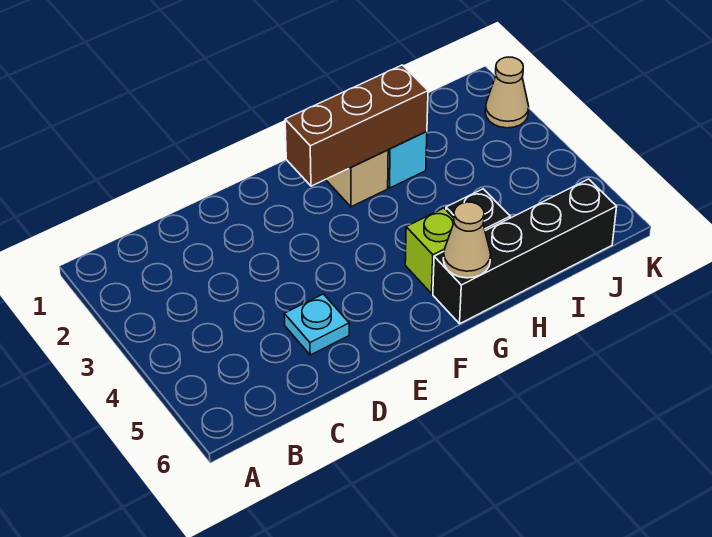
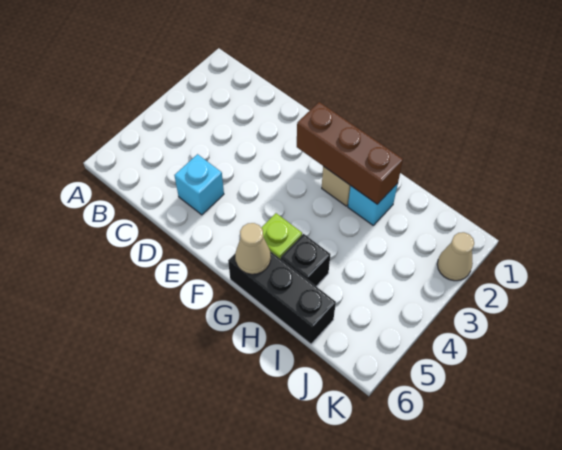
cyan 1x1 plate [284,294,349,355] -> cyan 1x1 brick [174,154,224,215]
black 1x4 brick [433,179,617,324] -> black 1x3 brick [228,251,336,344]

